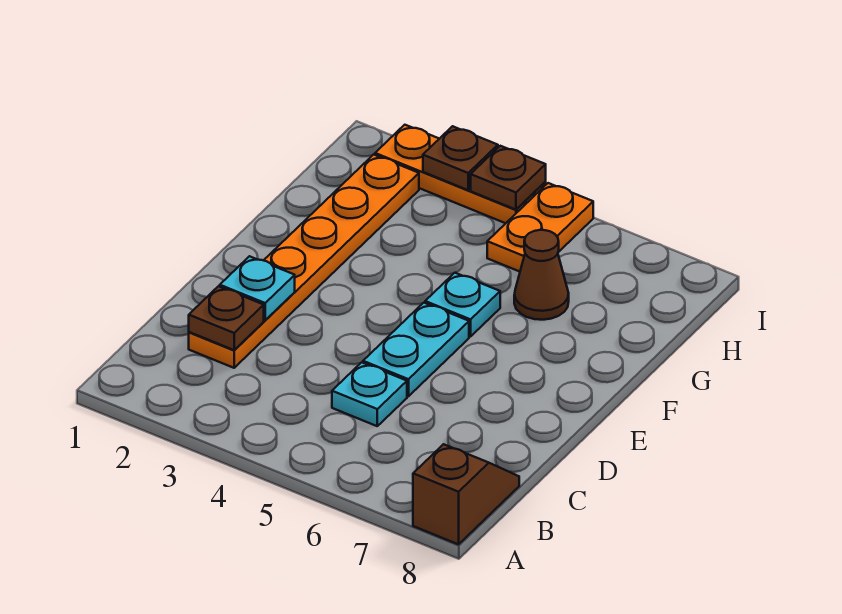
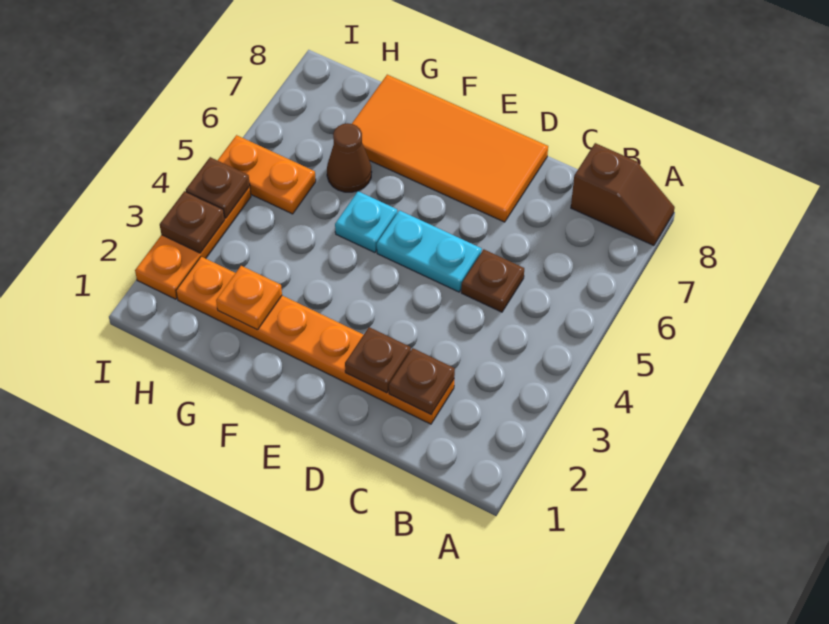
brown 1x2 slope [413,444,519,544] -> brown 1x2 slope turned to [571,143,675,246]
cyan 1x1 plate [332,362,407,426] -> brown 1x1 plate [461,250,524,312]
cyan 1x1 plate [220,256,295,320] -> brown 1x1 plate [345,327,411,393]
none -> orange 2x4 tile [352,75,548,222]
none -> orange 1x1 plate [216,266,282,330]

